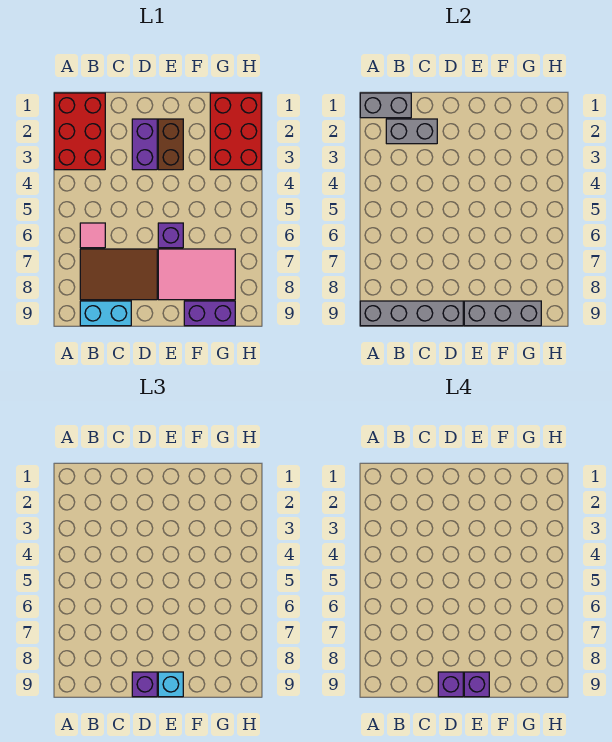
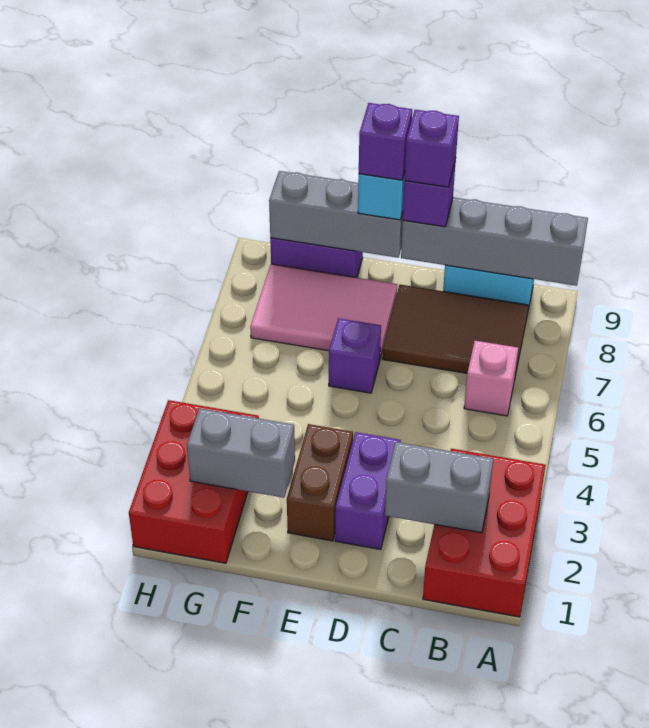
grey 1x2 brick [360,93,411,118] -> grey 1x2 brick moved to [187,408,295,498]
pink 1x1 tile [80,223,105,248] -> pink 1x1 brick [464,341,518,416]

